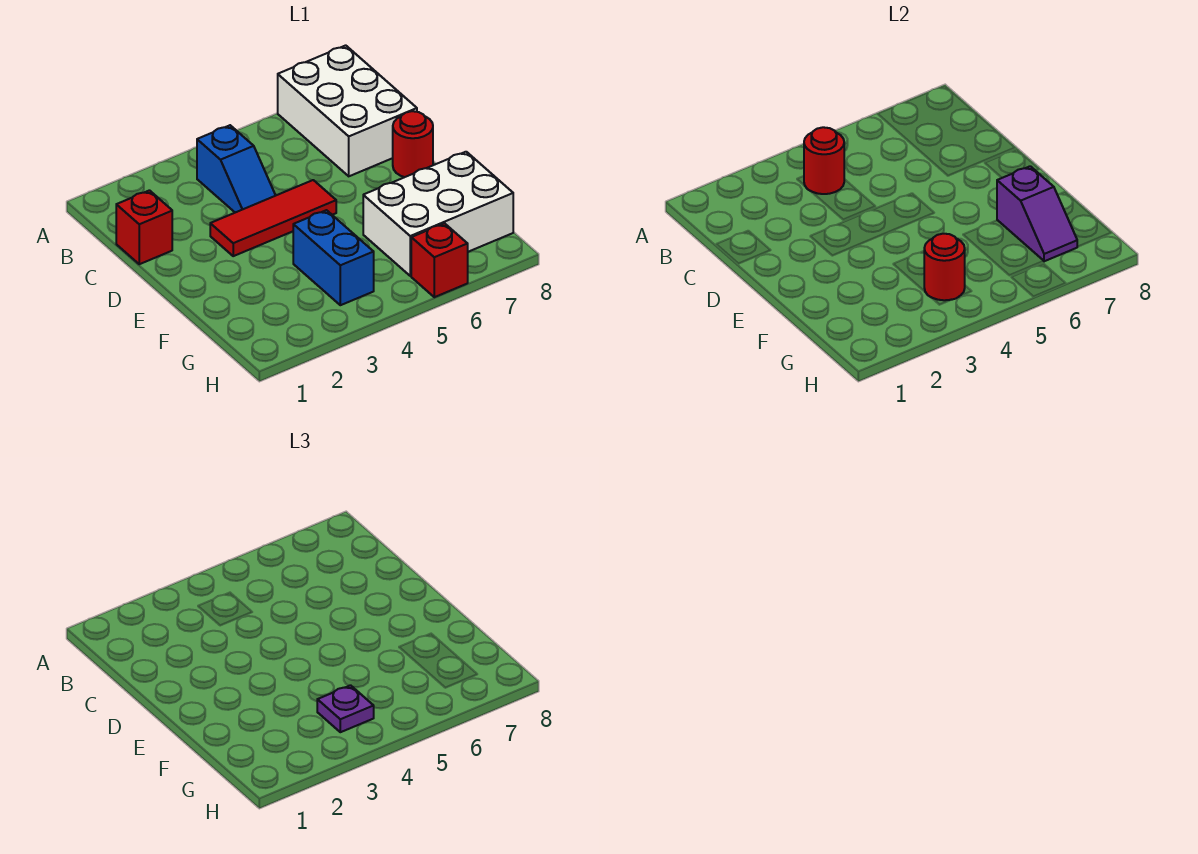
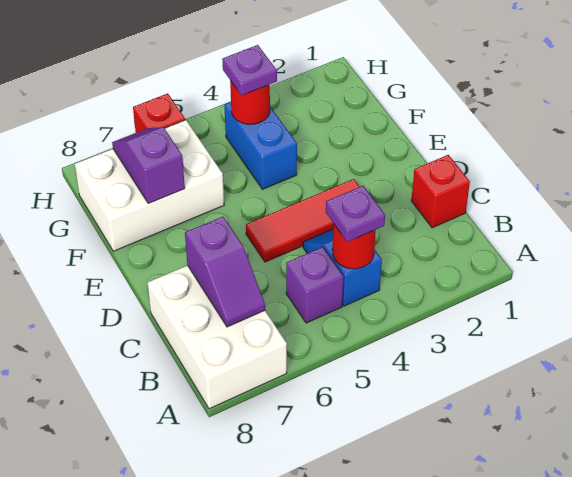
none -> purple 1x1 plate [326,186,385,242]
none -> purple 1x1 brick [286,247,344,323]
none -> purple 1x2 slope [185,217,265,327]
red 1x1 round brick [393,111,433,177] -> none

